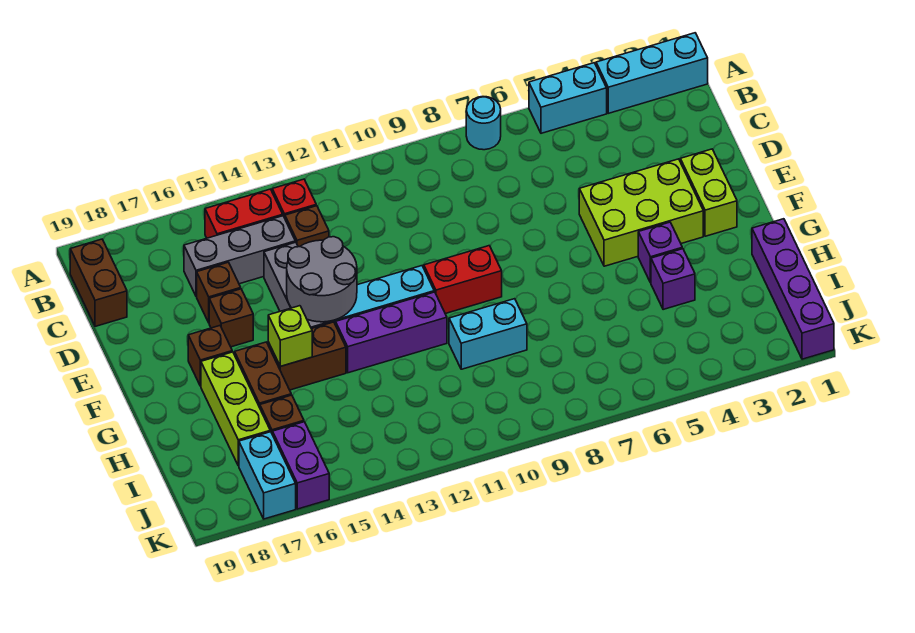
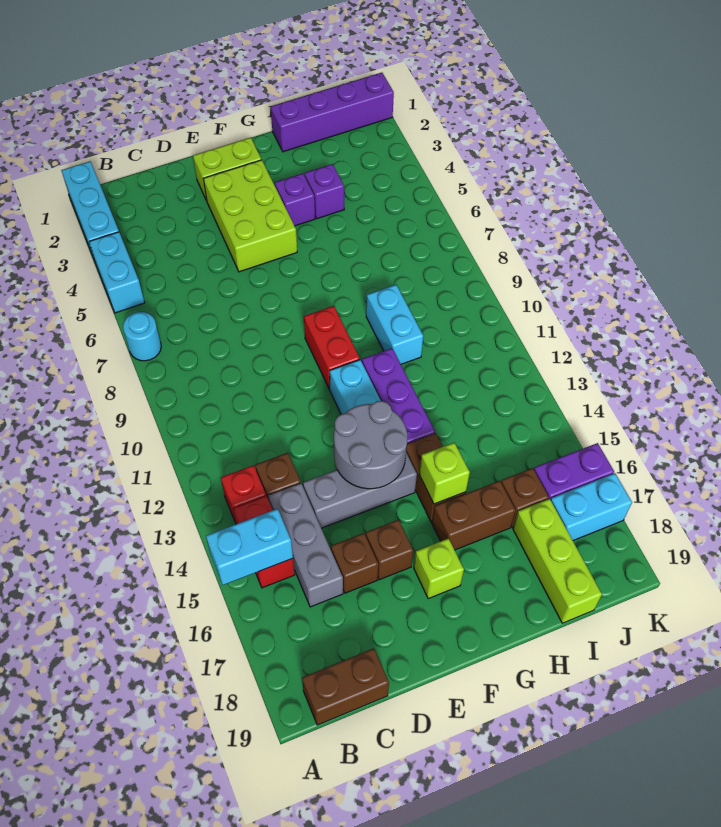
none -> cyan 1x2 brick [206,509,293,585]
brown 1x1 brick [188,326,232,386] -> lime 1x1 brick [414,538,464,599]
lime 1x3 brick [201,352,270,466] -> lime 1x3 brick turned to [513,499,602,623]

